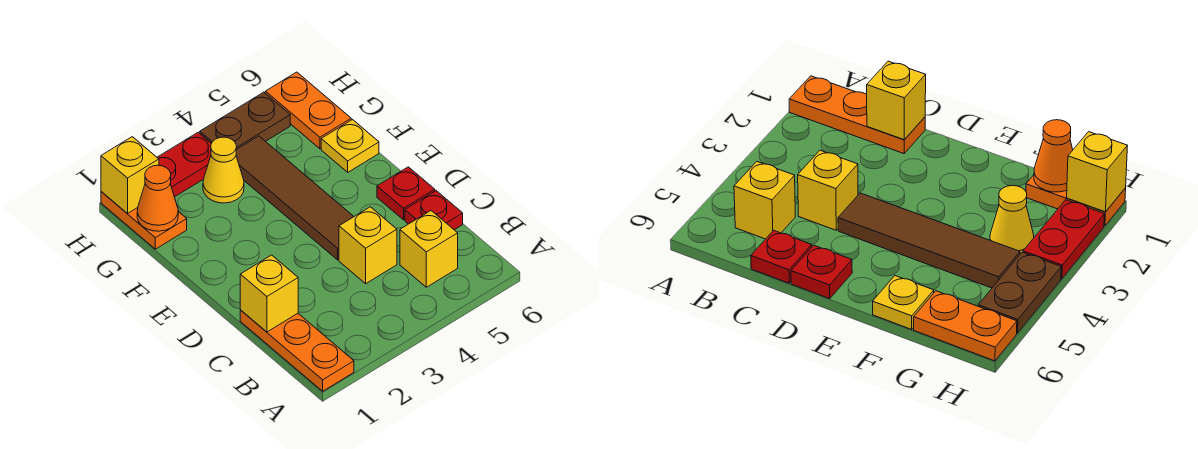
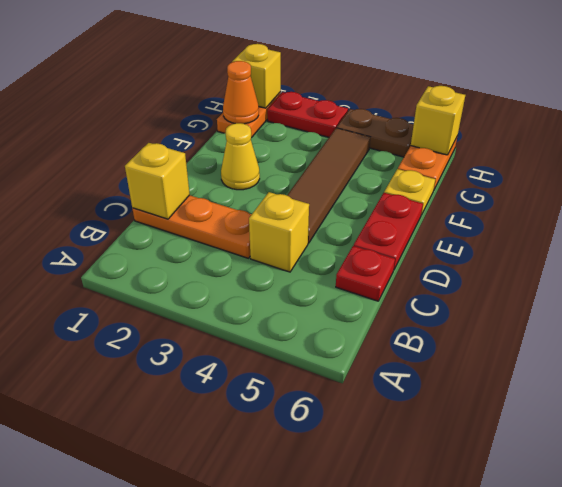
orange 1x3 plate [240,310,354,391] -> orange 1x3 plate turned to [132,195,252,258]
yellow 1x1 brick [400,211,458,287] -> yellow 1x1 brick moved to [411,86,465,155]
red 1x1 plate [377,167,435,220] -> red 1x2 plate [354,193,423,269]
yellow 1x1 cone [203,137,244,203] -> yellow 1x1 cone moved to [221,123,260,190]

